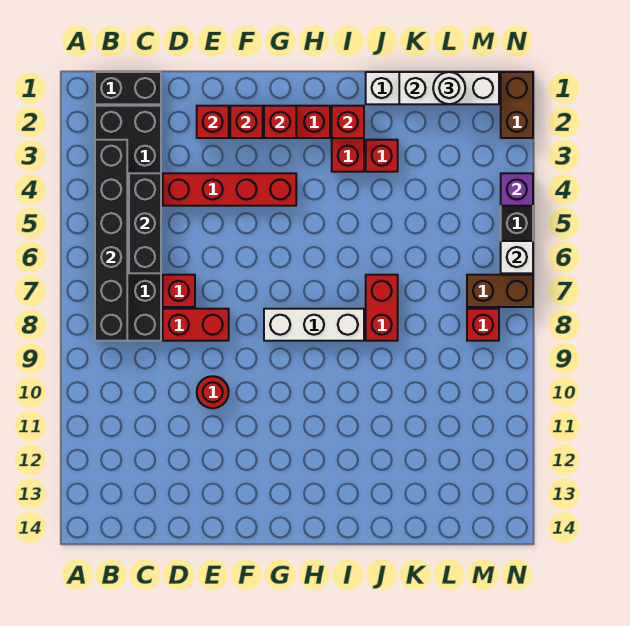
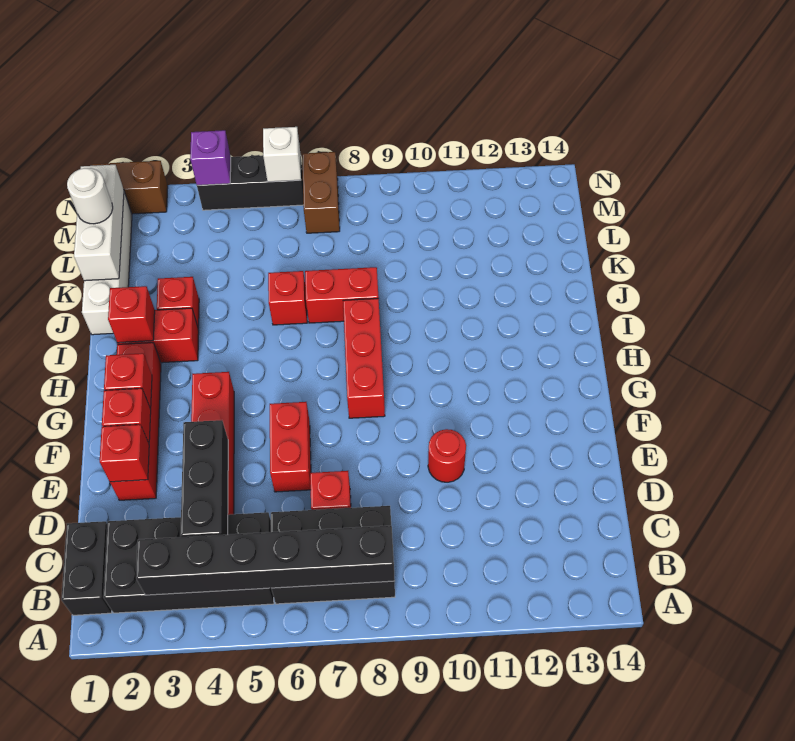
black 1x3 brick [129,173,161,273] -> black 1x3 brick turned to [181,420,228,537]
red 1x2 brick [163,309,229,341] -> red 1x2 brick moved to [270,402,311,492]
white 1x3 brick [264,309,364,341] -> red 1x3 brick [343,298,385,418]
red 1x1 brick [467,309,499,341] -> red 1x1 brick moved to [268,271,307,325]

